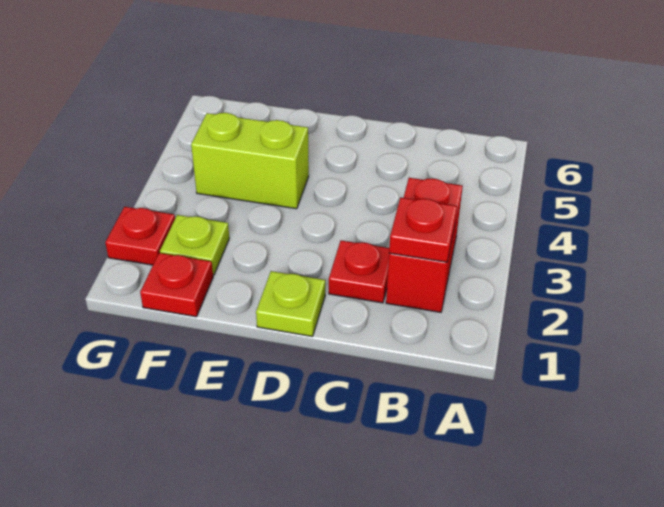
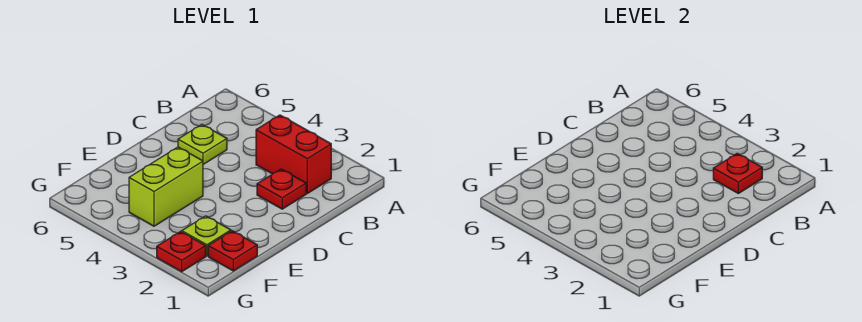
lime 1x1 plate [256,271,325,337] -> lime 1x1 plate moved to [178,124,227,164]

